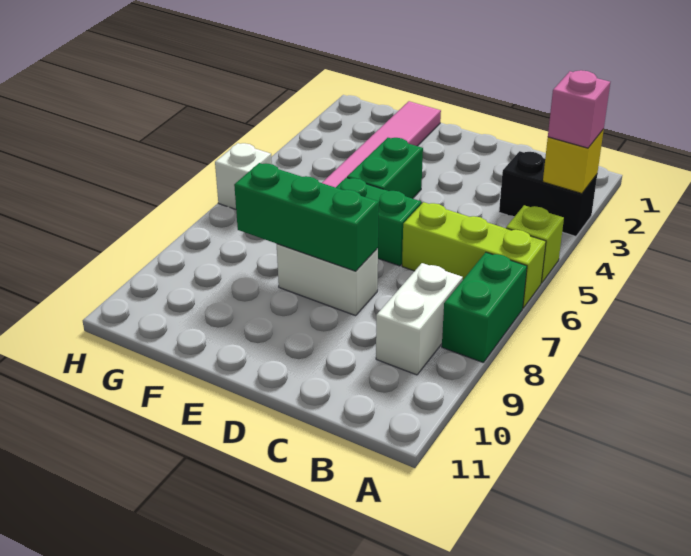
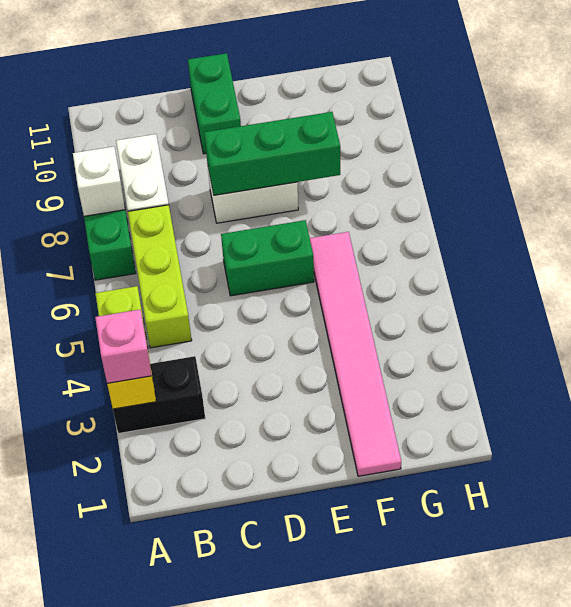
lime 1x3 brick [402,202,546,308] -> lime 1x3 brick turned to [128,205,192,348]
green 1x2 brick [347,138,423,199] -> green 1x2 brick moved to [188,53,241,154]
white 1x1 brick [215,143,272,209] -> white 1x1 brick moved to [73,147,125,216]

